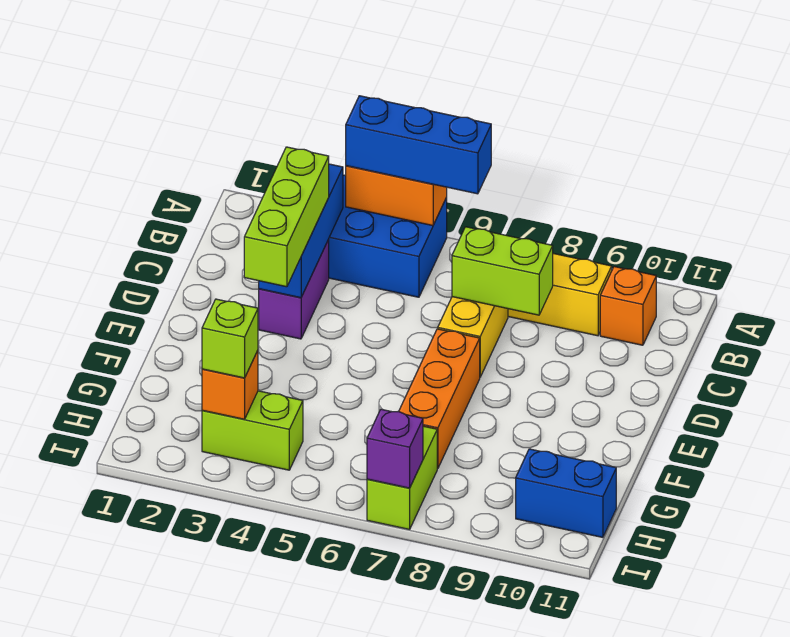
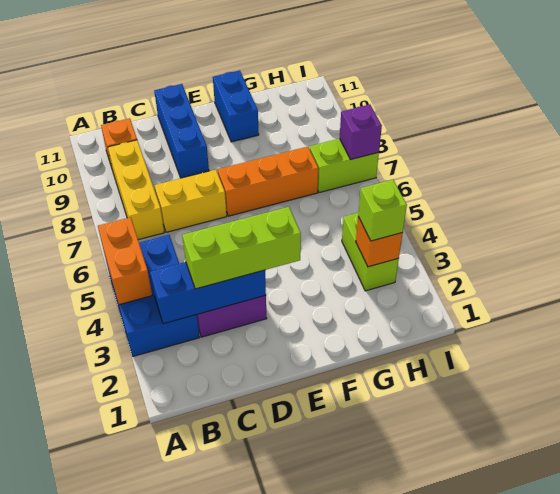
blue 1x3 brick [346,96,491,194] -> blue 1x3 brick moved to [154,84,209,178]
lime 1x2 brick [452,227,553,315] -> none
blue 1x2 brick [516,449,616,537] -> blue 1x2 brick moved to [213,70,259,142]

